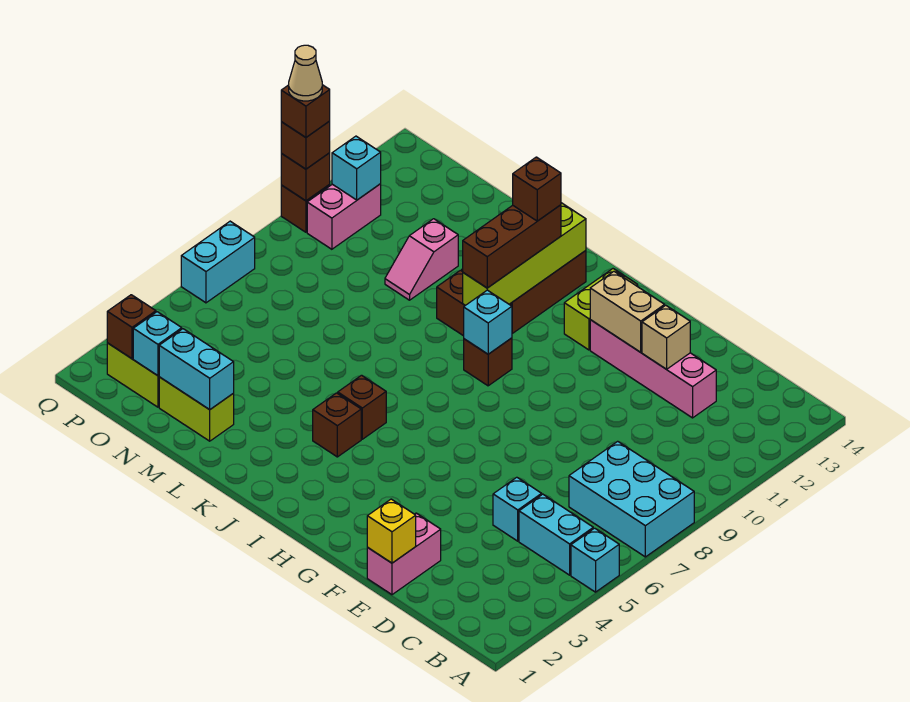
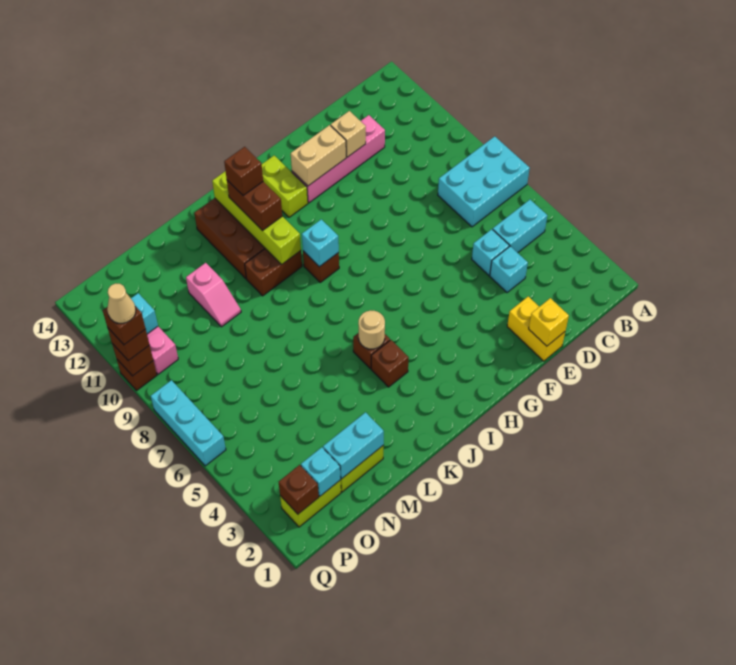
cyan 1x1 brick [571,528,619,592] -> cyan 1x1 brick moved to [490,246,528,292]
pink 1x2 brick [367,513,441,595] -> yellow 1x2 brick [507,297,565,361]
none -> tan 1x1 round brick [358,310,385,349]
brown 1x3 brick [463,205,561,288] -> brown 1x2 brick [227,180,282,231]
cyan 1x2 brick [181,221,255,303] -> cyan 1x3 brick [151,380,226,466]

